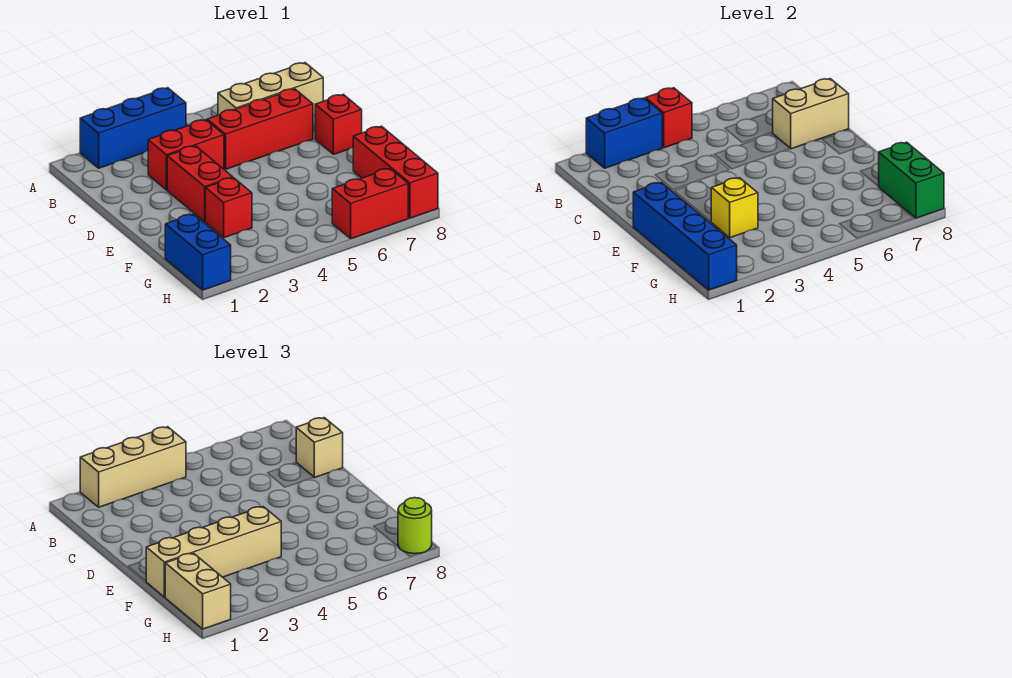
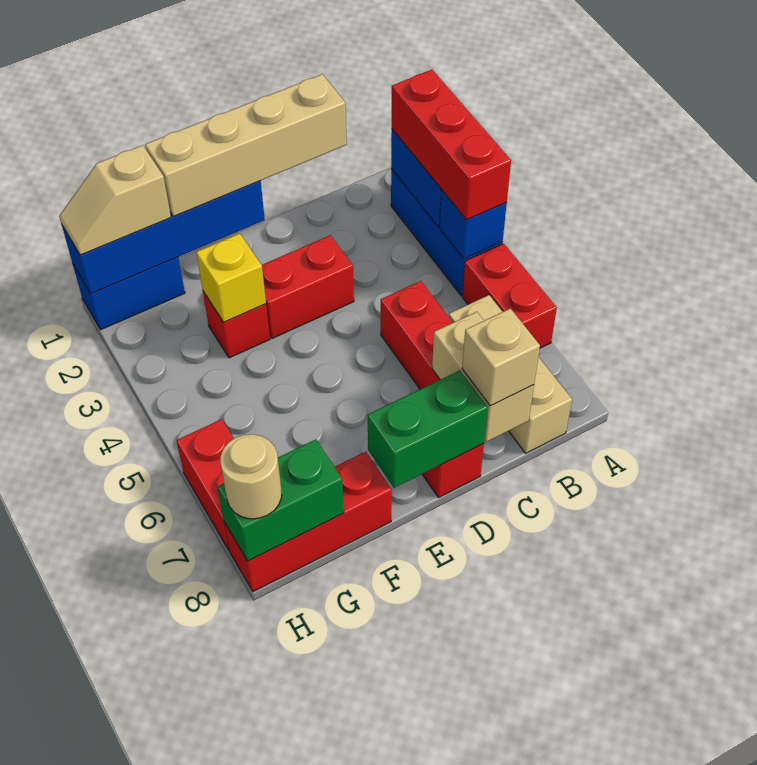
tan 1x3 brick [80,427,186,507] -> red 1x3 brick [392,70,511,220]
red 1x1 brick [646,88,692,148] -> blue 1x1 brick [440,190,507,259]
red 1x2 brick [148,120,224,190] -> red 1x2 brick moved to [462,244,557,348]
none -> green 1x2 brick [368,371,488,488]
tan 1x4 brick [146,507,281,597] -> tan 1x4 brick turned to [145,74,347,216]
tan 1x2 brick [165,553,231,629] -> tan 1x2 slope [59,145,171,255]
lime 1x1 round brick [398,498,432,554] -> tan 1x1 round brick [220,434,282,519]

